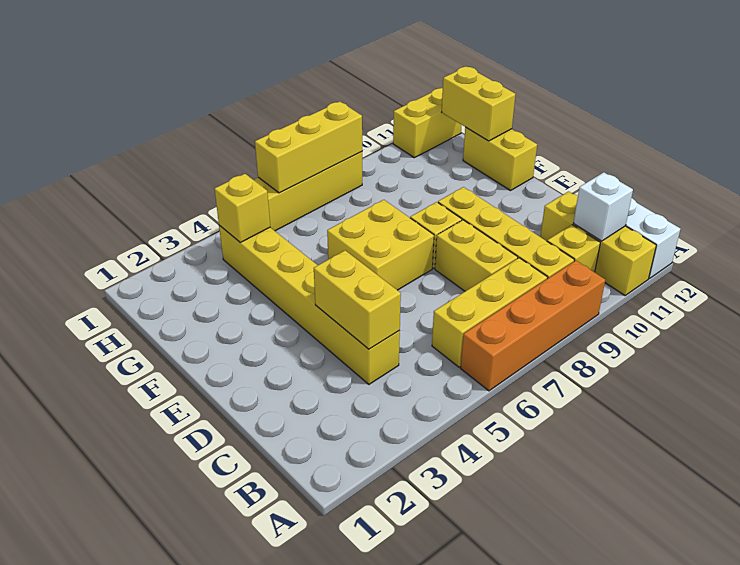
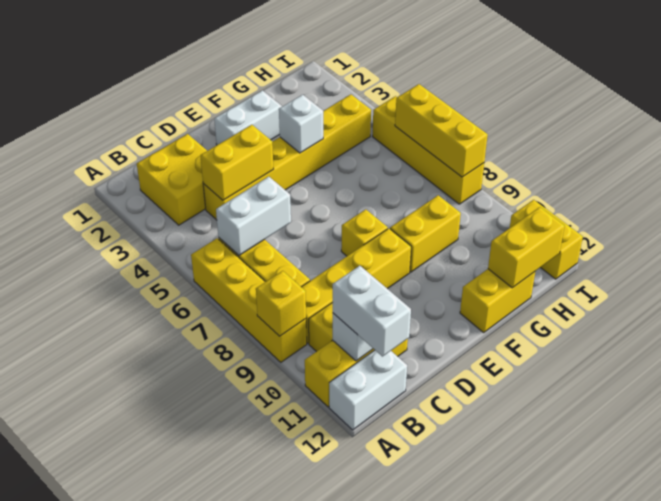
orange 1x4 brick [461,260,605,391] -> yellow 1x4 brick [191,238,307,362]
none -> white 1x2 brick [216,177,291,255]
none -> white 1x2 brick [333,266,411,357]
yellow 1x2 brick [435,220,518,291] -> yellow 1x2 brick moved to [390,195,461,272]
none -> white 1x2 brick [214,90,282,145]
yellow 2x2 brick [327,200,434,290] -> yellow 2x2 brick moved to [137,134,207,225]
none -> white 1x1 brick [279,95,323,153]
yellow 1x1 brick [215,174,270,242] -> yellow 1x1 brick moved to [256,271,306,336]

